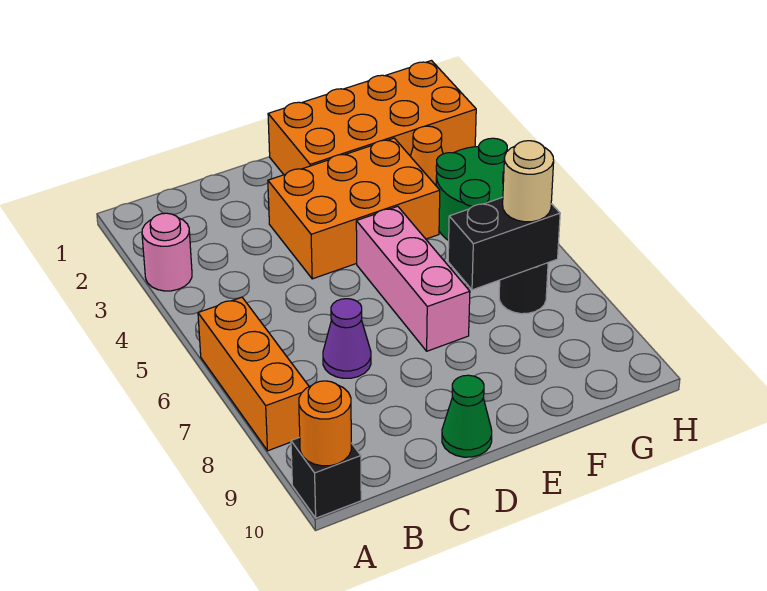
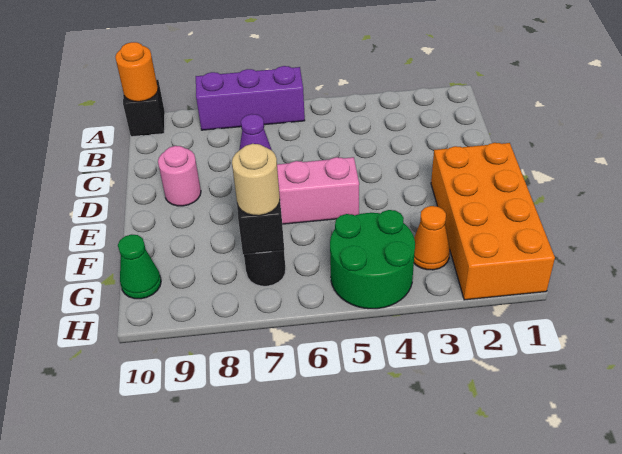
pink 1x1 round brick [142,213,192,291] -> pink 1x1 round brick moved to [158,146,201,206]
orange 1x3 brick [198,297,309,451] -> purple 1x3 brick [196,66,305,130]
orange 2x3 brick [268,138,440,279] -> none
green 1x1 cone [442,375,492,457] -> green 1x1 cone moved to [118,235,161,299]

